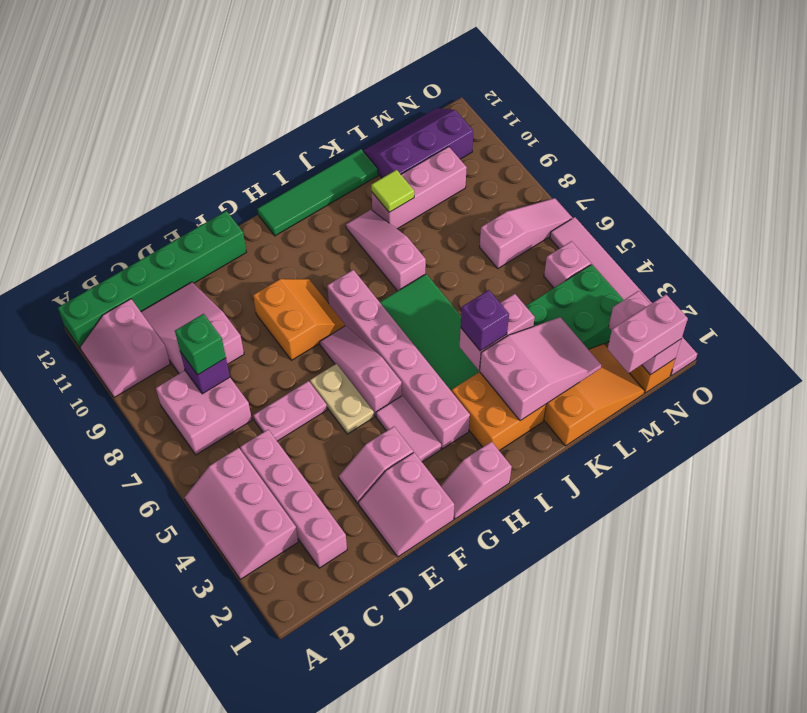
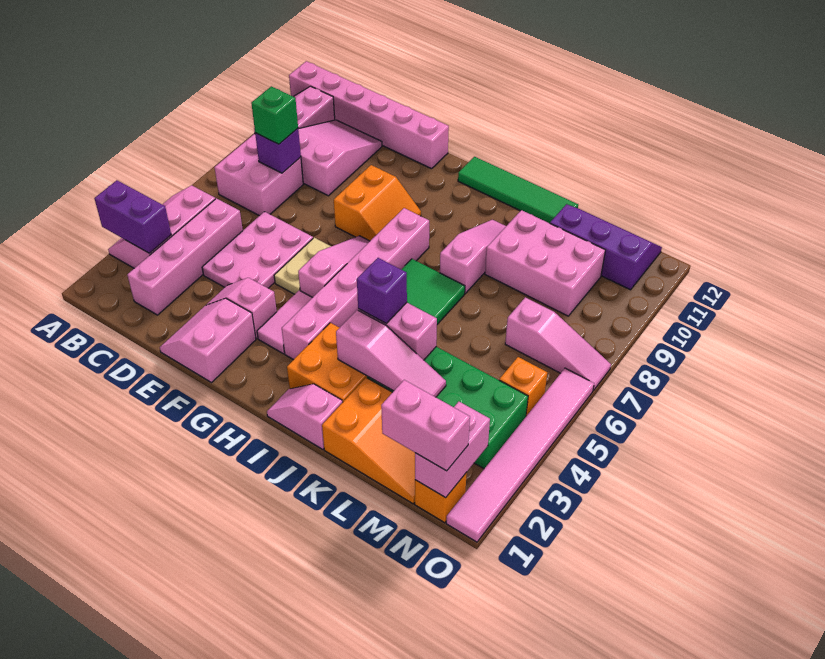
none -> purple 1x2 brick [94,180,171,253]
green 1x6 brick [58,211,246,349] -> pink 1x6 brick [289,61,449,169]
pink 1x2 plate [253,381,327,441] -> pink 2x3 plate [202,212,313,288]
pink 1x2 slope [441,442,512,519] -> pink 1x2 slope moved to [267,384,343,449]
pink 2x3 slope [480,317,601,421] -> pink 1x3 slope [336,310,446,397]
pink 1x3 brick [372,147,467,229] -> pink 2x3 brick [485,210,605,316]
lime 1x1 tile [371,170,414,212] -> none
pink 1x1 brick [544,241,591,288] -> orange 1x1 brick [499,357,547,416]

